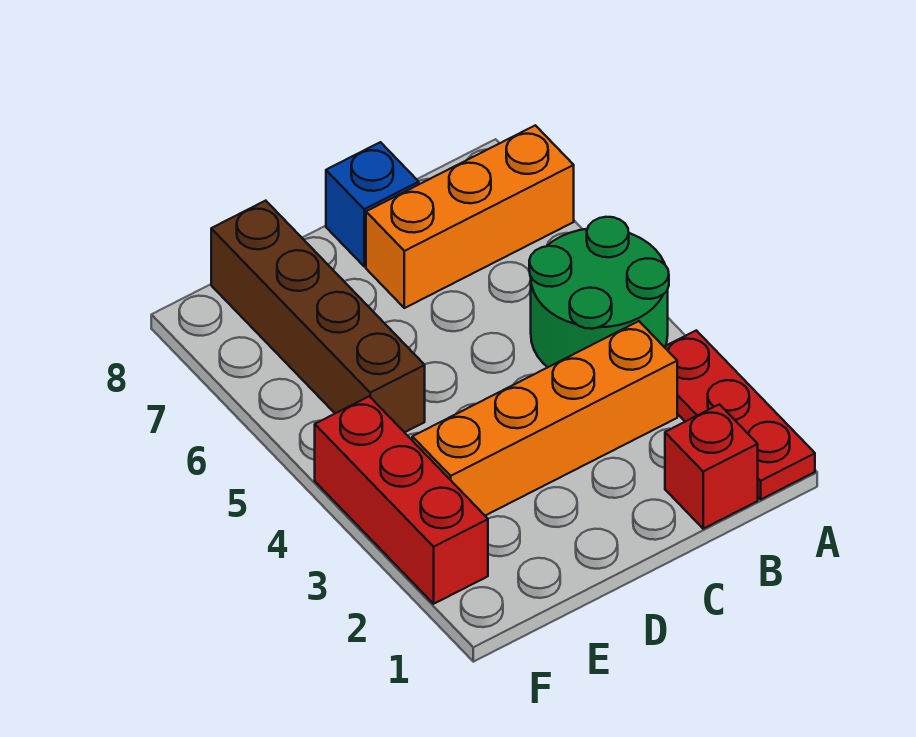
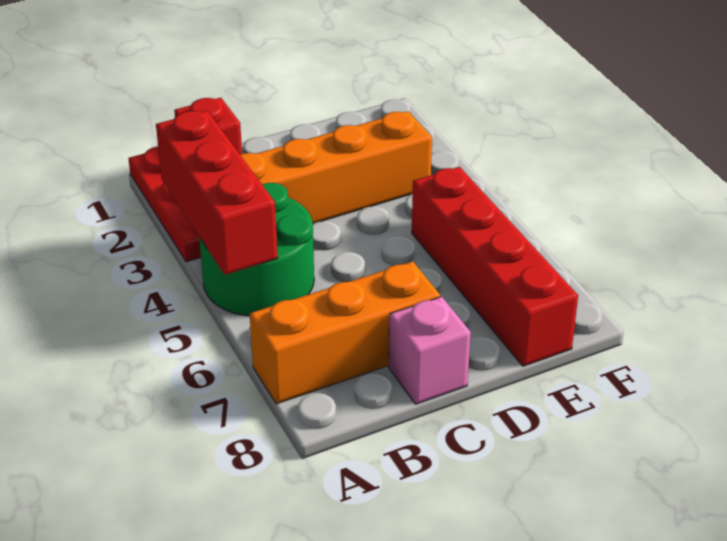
blue 1x1 brick [326,142,419,266] -> pink 1x1 brick [389,297,471,404]
brown 1x4 brick [211,201,425,433] -> red 1x4 brick [412,167,578,366]
red 1x3 brick [315,396,488,604] -> red 1x3 brick moved to [156,110,278,275]

